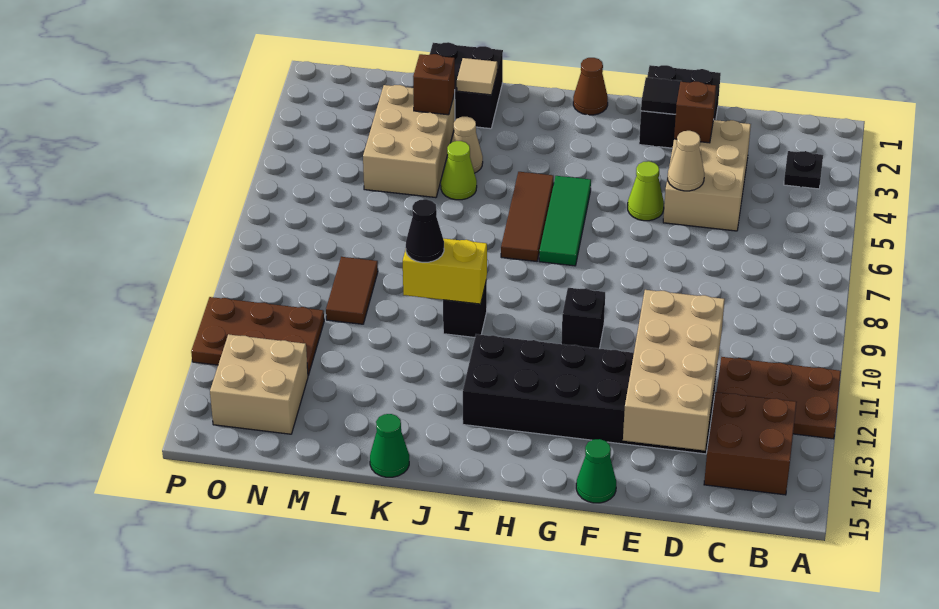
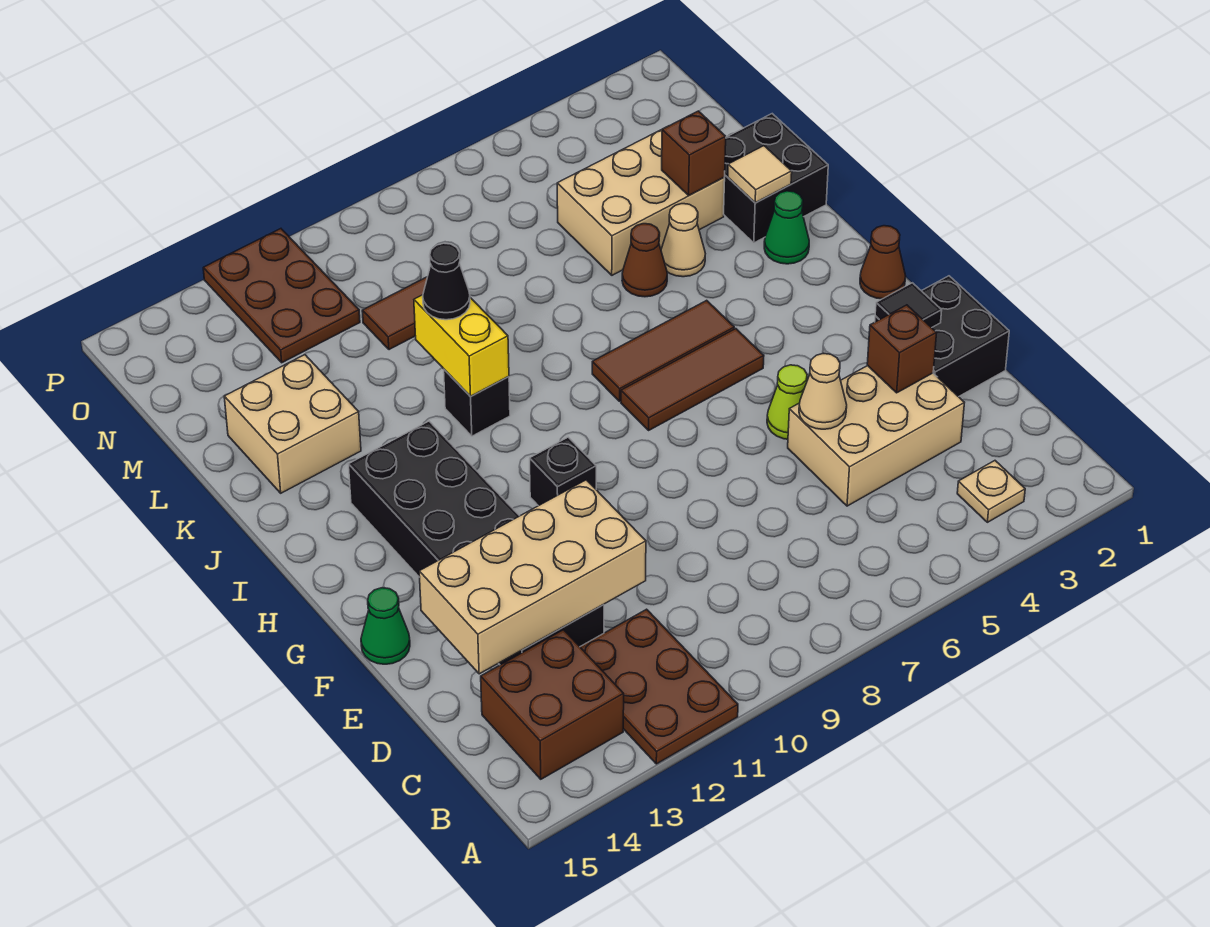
black 1x1 plate [784,151,823,189] -> tan 1x1 plate [957,461,1025,522]
green 1x3 tile [539,176,591,266] -> brown 1x3 tile [621,329,764,430]
lime 1x1 cone [441,141,477,200] -> brown 1x1 cone [622,224,667,297]
green 1x1 cone [370,414,409,477] -> green 1x1 cone moved to [764,191,809,264]
tan 2x2 brick [210,334,308,434] -> tan 2x2 brick moved to [224,355,361,493]

